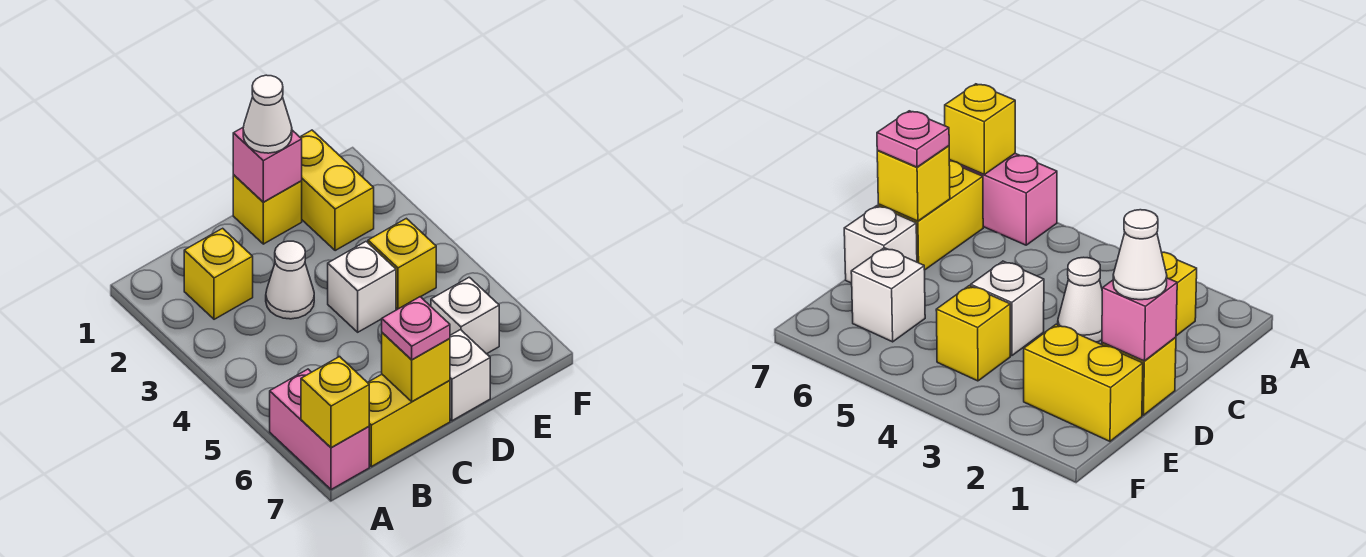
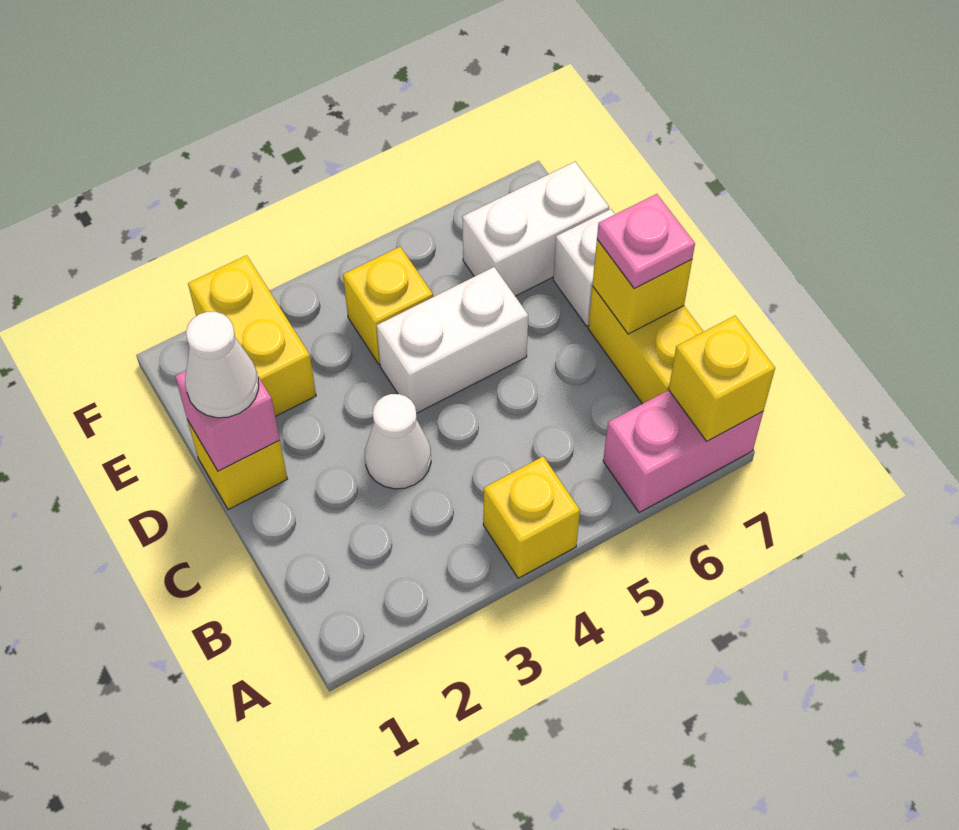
yellow 1x1 brick [184,228,253,319] -> yellow 1x1 brick moved to [483,456,580,578]
white 1x1 brick [328,242,396,332] -> white 1x2 brick [377,267,528,413]
yellow 1x2 brick [300,130,374,251] -> yellow 1x2 brick turned to [188,255,316,416]
white 1x1 brick [431,277,499,354] -> white 1x2 brick [462,162,609,296]

